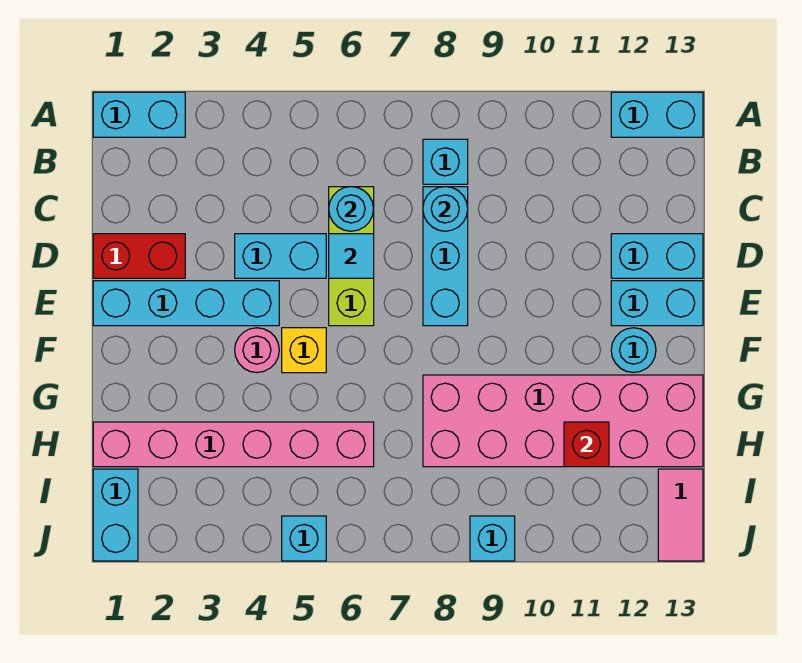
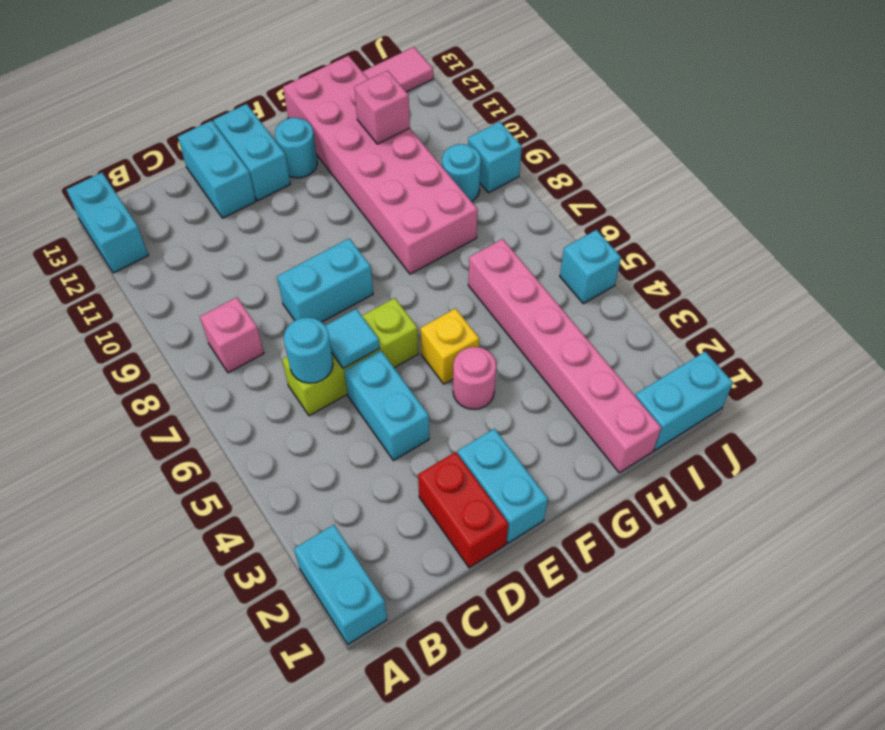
cyan 1x1 brick [423,139,468,184] -> pink 1x1 brick [200,297,264,373]
cyan 1x3 brick [423,187,468,326] -> cyan 1x2 brick [277,238,373,322]
cyan 1x1 round brick [423,187,468,231] -> cyan 1x1 round brick moved to [442,144,481,202]
cyan 1x4 brick [93,281,279,326] -> cyan 1x2 brick [458,429,548,543]
red 1x1 brick [564,422,609,467] -> pink 1x1 brick [354,71,410,144]

